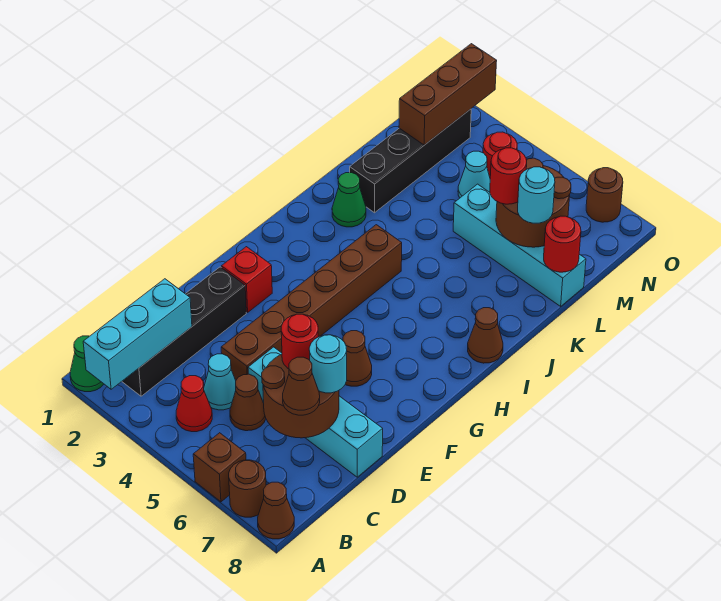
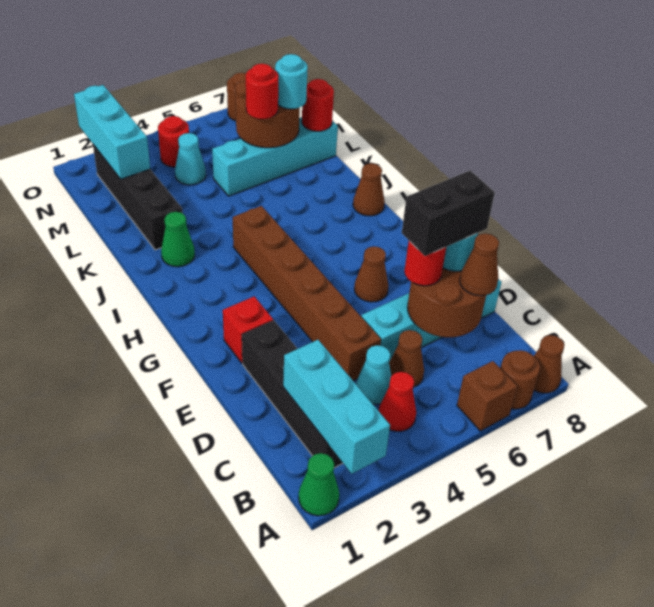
none -> black 1x2 brick [402,171,495,256]
brown 1x3 brick [399,44,497,145] -> cyan 1x3 brick [74,85,150,179]

